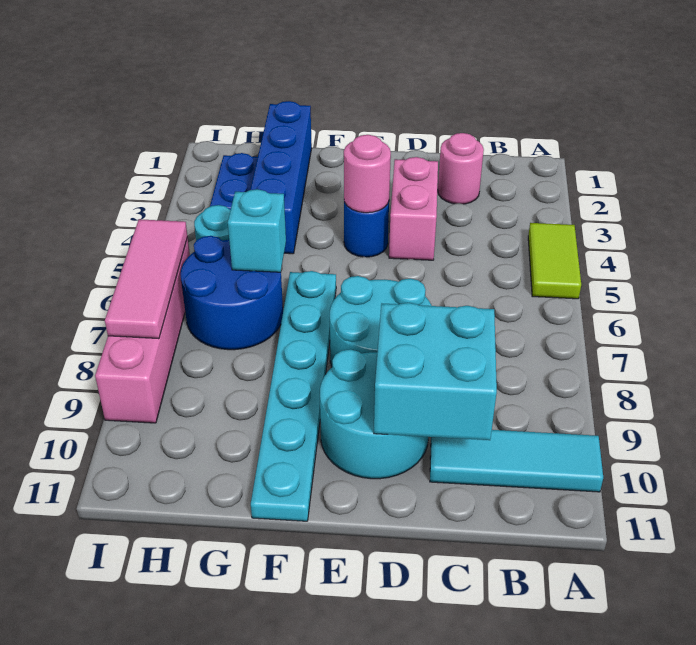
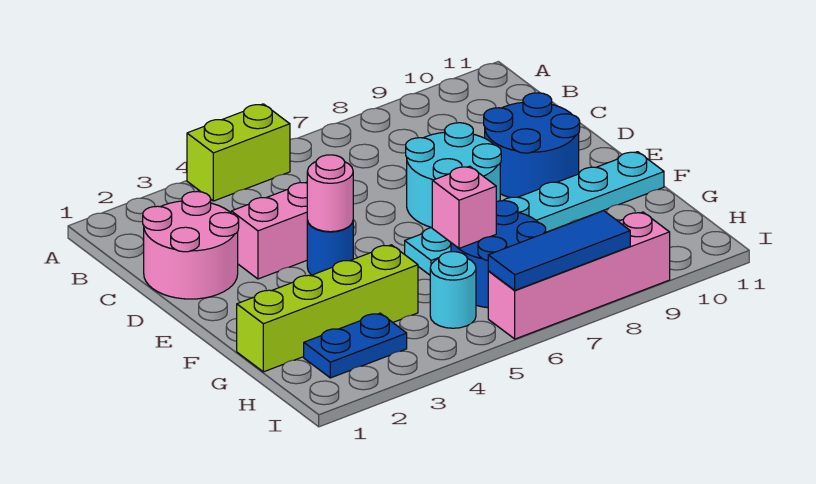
lime 1x2 tile [528,223,581,299] -> lime 1x2 brick [187,104,290,201]
cyan 1x3 tile [430,430,603,492] -> none
pink 1x1 round brick [438,133,484,204] -> pink 2x2 round brick [143,191,239,299]
cyan 2x2 brick [374,303,497,440] -> none
cyan 2x2 round brick [320,349,428,479] -> blue 2x2 round brick [484,93,580,198]
blue 1x4 brick [251,101,312,254] -> lime 1x4 brick [237,245,418,372]
cyan 1x1 brick [228,189,286,272] -> pink 1x1 brick [432,166,496,248]
pink 1x3 tile [105,219,188,339] -> blue 1x3 tile [488,211,630,290]

